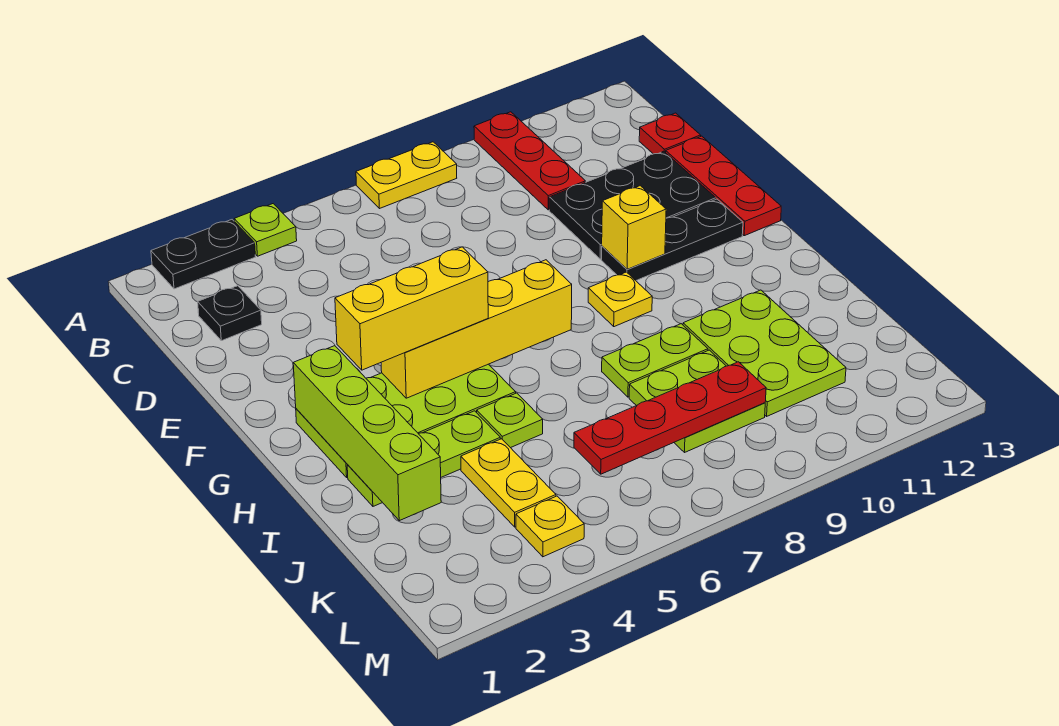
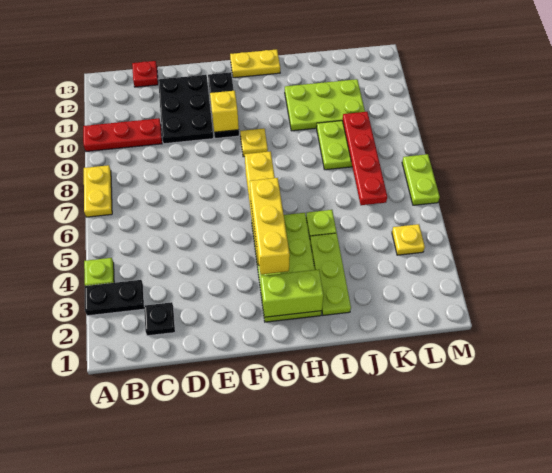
black 1x2 plate [151,220,255,289] -> black 1x2 plate turned to [85,280,144,316]
red 1x3 plate [666,136,781,236] -> none
lime 1x4 brick [293,346,441,521] -> lime 1x2 brick [261,270,324,317]
lime 1x2 plate [602,324,708,397] -> lime 1x2 plate moved to [402,154,440,205]
yellow 1x2 plate [461,439,556,527] -> yellow 1x2 plate moved to [230,49,280,78]

